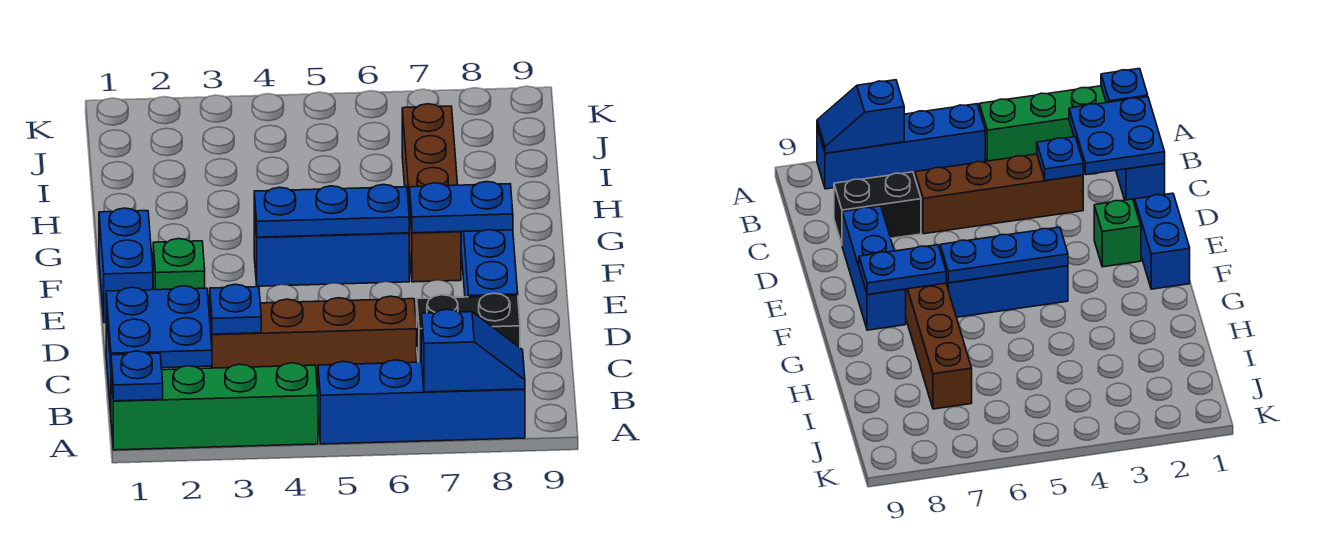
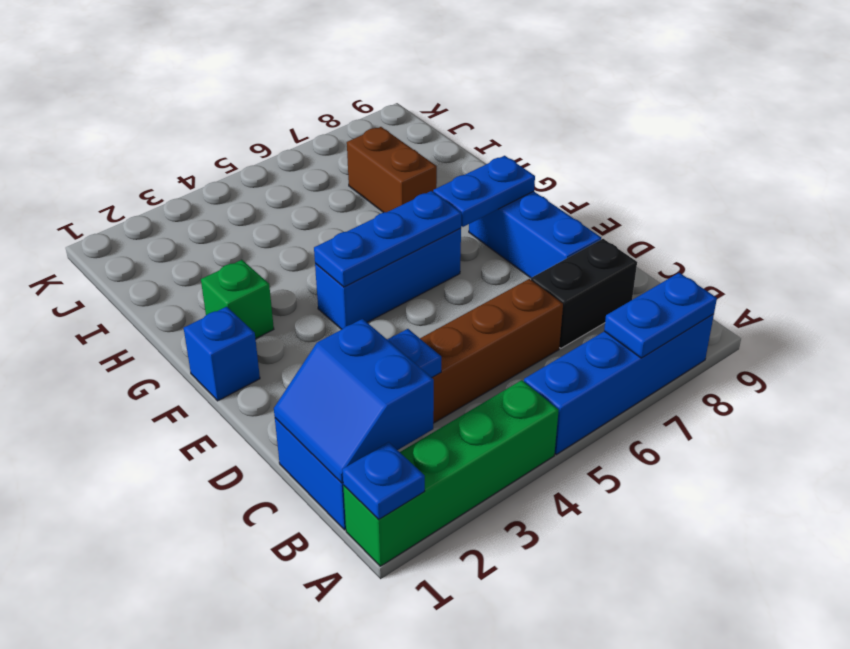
blue 1x2 slope [422,309,525,392] -> blue 1x2 plate [604,273,717,358]
blue 2x2 plate [106,286,212,368] -> blue 2x2 slope [274,319,434,483]
blue 1x2 brick [99,208,153,323] -> blue 1x1 brick [184,307,260,401]
green 1x1 brick [153,239,205,290] -> green 1x1 brick moved to [201,260,274,339]
brown 1x4 brick [402,104,461,282] -> brown 1x2 brick [347,127,437,213]

